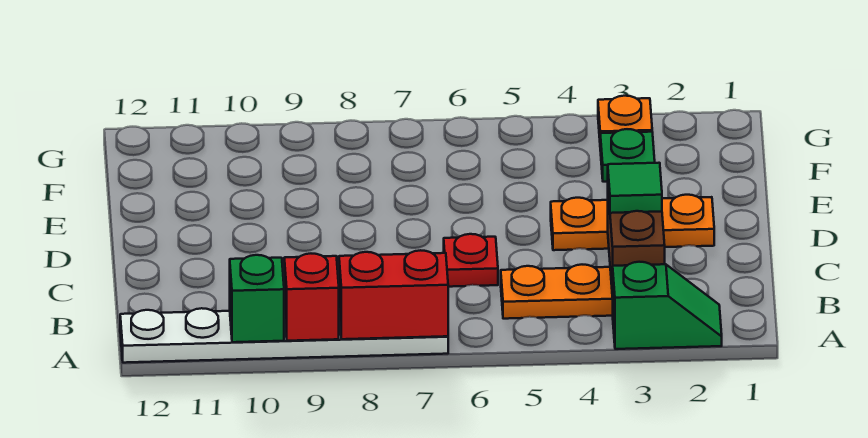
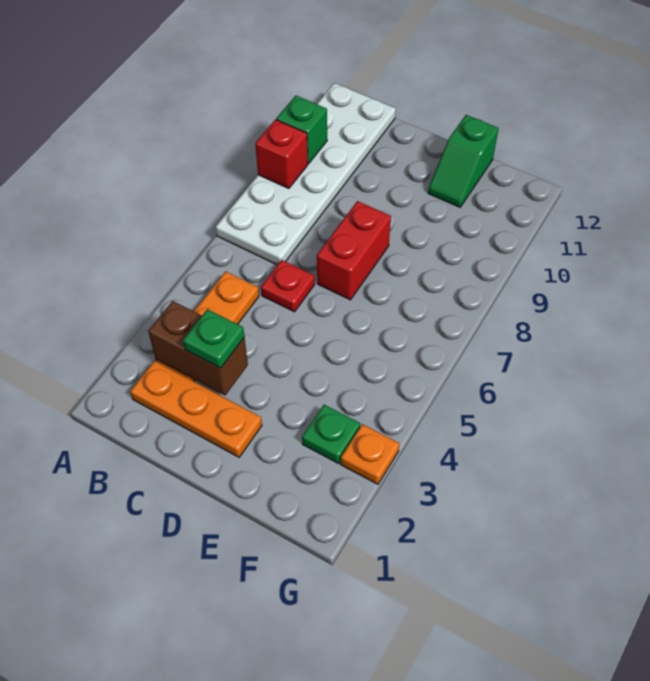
green 1x2 slope [613,262,722,349] -> green 1x2 slope moved to [428,115,499,207]
white 1x6 plate [120,308,448,363] -> white 2x6 plate [216,83,396,265]
red 1x2 brick [339,250,448,339] -> red 1x2 brick moved to [317,201,391,300]
green 1x1 tile [608,163,662,213] -> green 1x1 plate [183,309,244,368]
orange 1x3 plate [551,195,714,250] -> orange 1x3 plate turned to [130,361,262,457]

